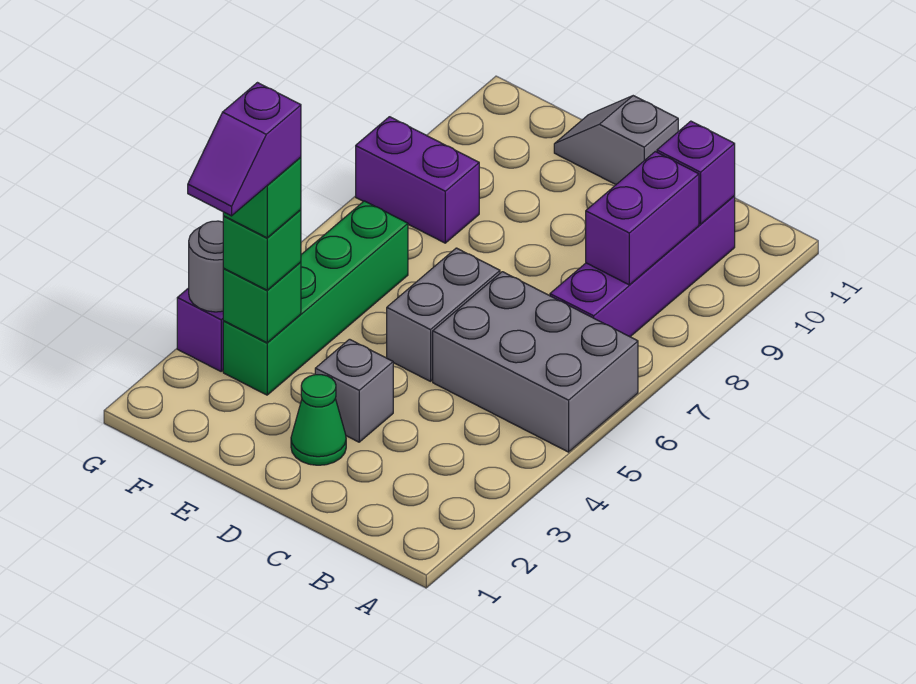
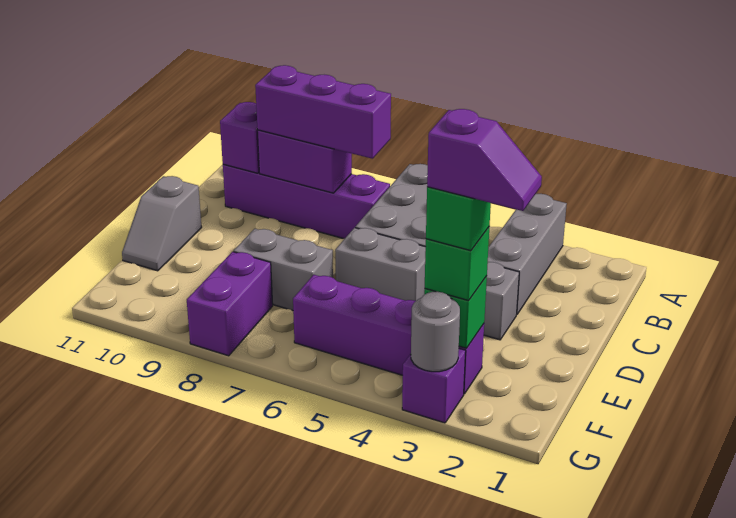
none -> grey 1x3 brick [488,194,567,314]
none -> purple 1x3 brick [255,65,391,159]
green 1x1 cone [291,375,346,465] -> none
none -> grey 1x2 brick [234,229,333,311]
green 1x4 brick [223,201,408,395] -> purple 1x4 brick [293,275,484,394]

